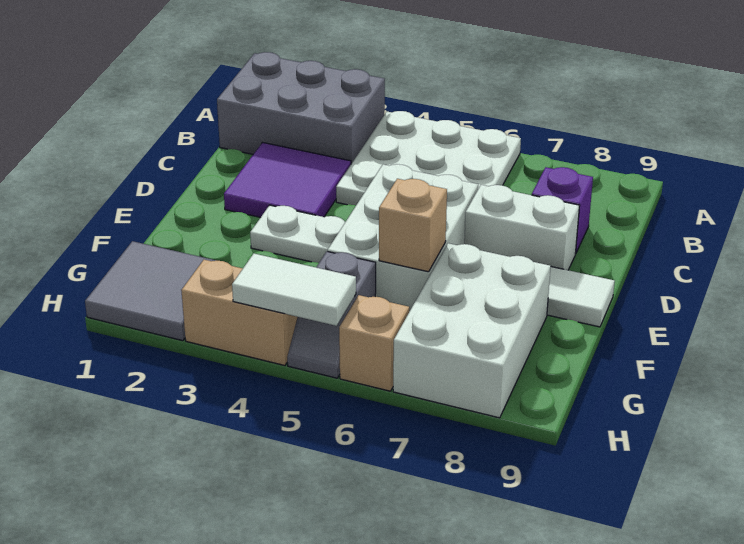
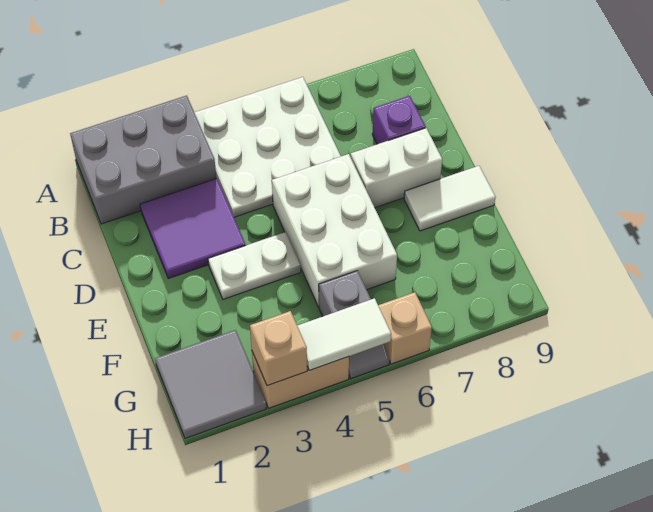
tan 1x1 brick [379,179,447,272] -> tan 1x1 brick moved to [250,311,307,386]
white 2x3 brick [393,243,551,418] -> none

